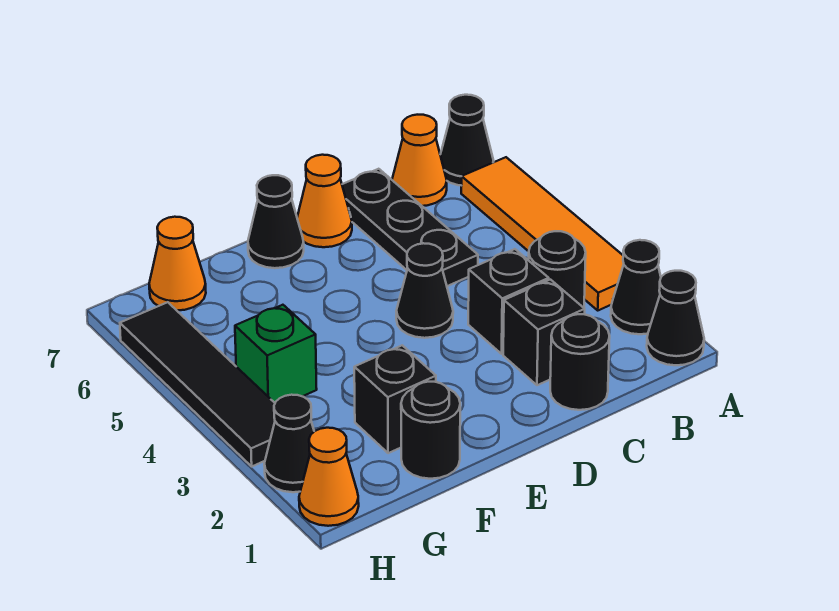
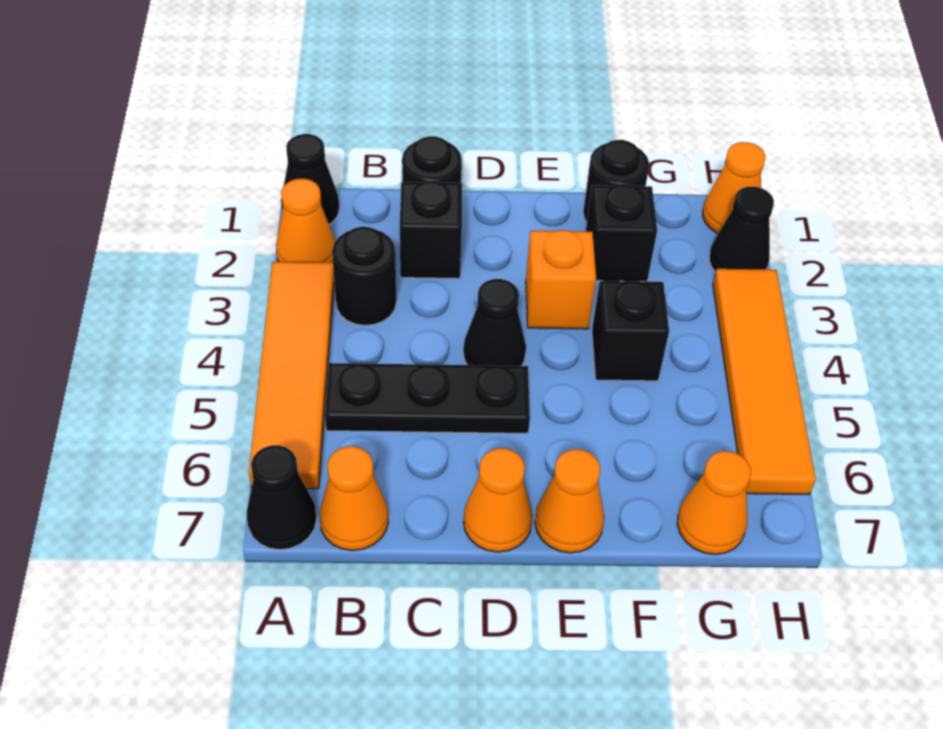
black 1x1 cone [611,240,661,334] -> orange 1x1 cone [276,179,335,262]
black 1x1 brick [468,249,549,354] -> black 1x1 brick moved to [592,281,669,381]
black 1x3 plate [342,169,478,286] -> black 1x3 plate turned to [325,363,530,433]
none -> orange 1x1 brick [526,230,596,329]
black 1x1 cone [248,175,304,268] -> orange 1x1 cone [535,449,604,553]
green 1x1 brick [235,305,317,403] -> none
black 1x4 tile [120,302,275,466] -> orange 1x4 tile [713,269,816,494]

